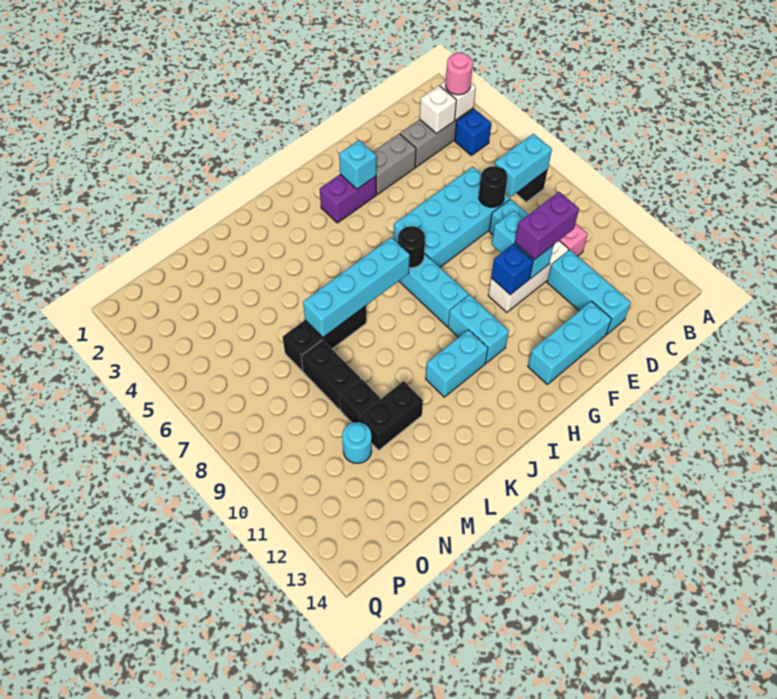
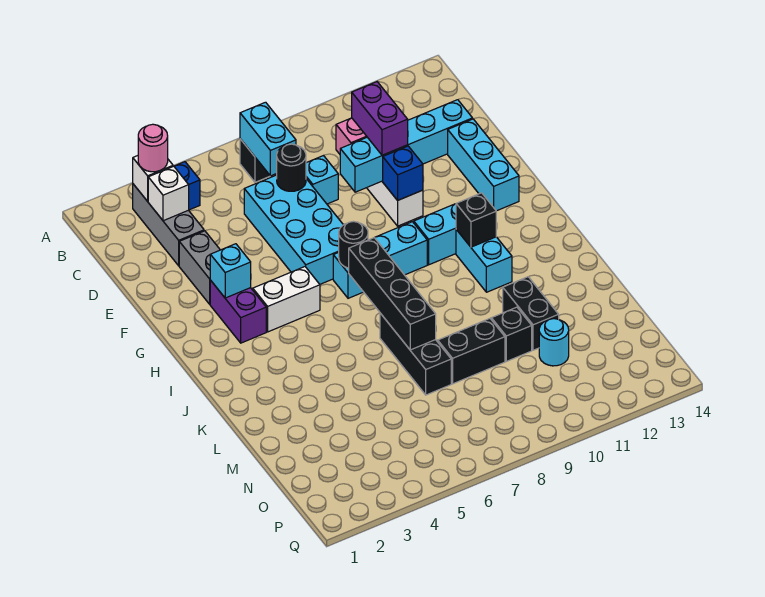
none -> white 1x2 brick [253,267,320,332]
cyan 1x4 brick [303,238,410,337] -> black 1x4 brick [349,238,436,350]
none -> black 1x1 brick [456,193,496,247]

